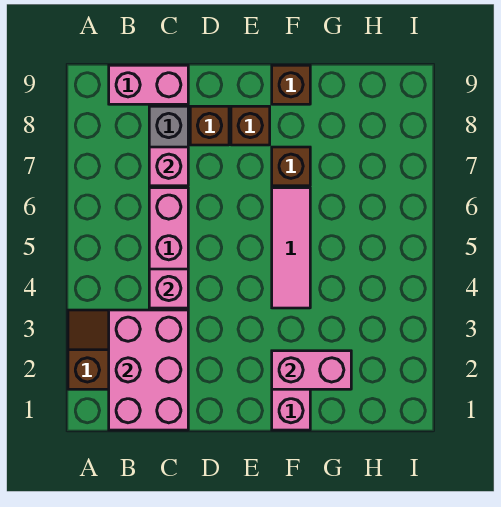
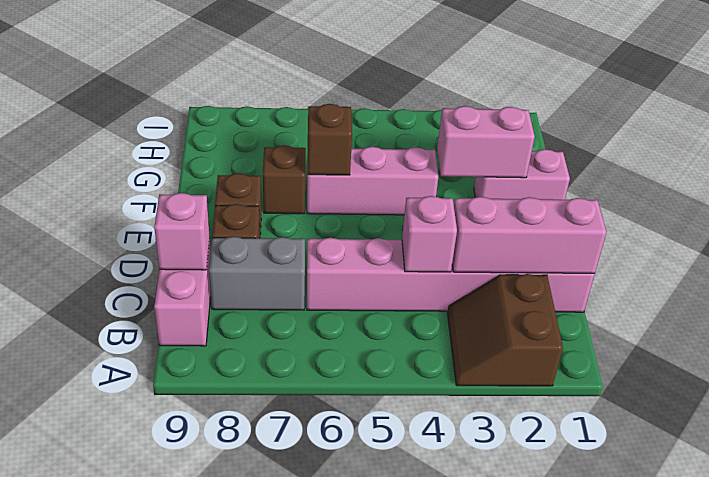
pink 2x3 brick [109,310,188,430] -> pink 1x3 brick [452,197,606,273]
pink 1x1 brick [149,147,188,186] -> pink 1x1 brick moved to [154,193,210,270]
pink 1x2 brick [272,351,351,389] -> pink 1x2 brick turned to [437,106,535,178]
pink 1x3 tile [272,188,310,308] -> pink 1x3 brick [307,147,438,215]
brown 1x1 brick [272,65,310,104] -> brown 1x1 brick moved to [308,104,352,175]

